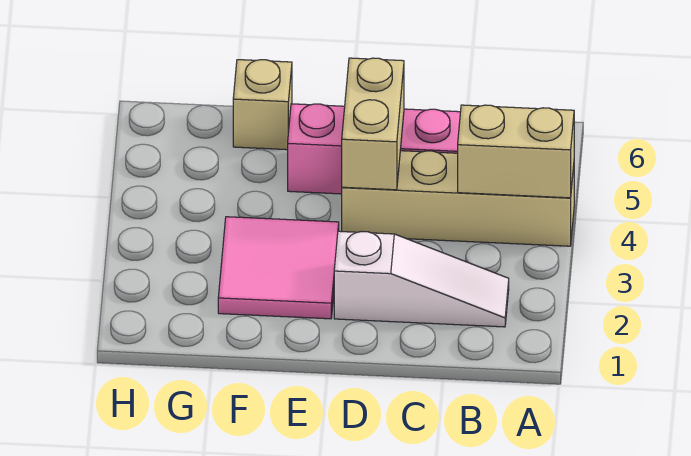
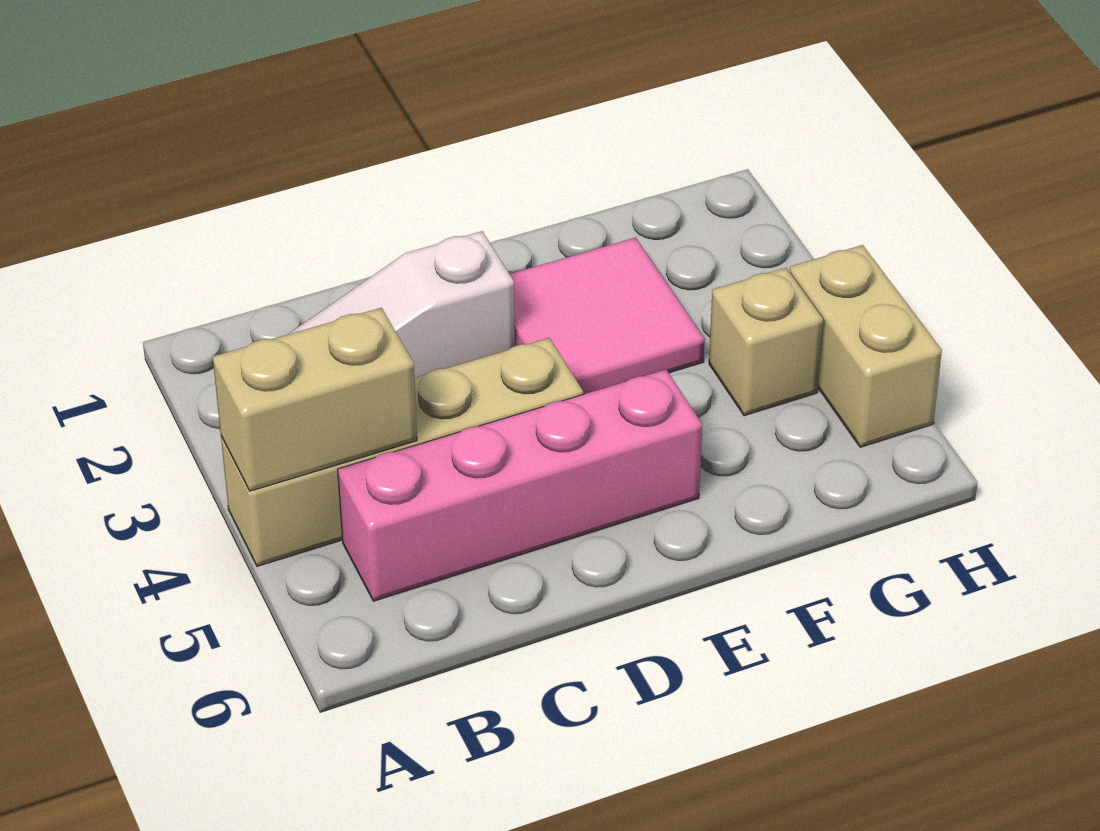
tan 1x2 brick [342,58,404,190] -> tan 1x2 brick moved to [790,245,942,447]
tan 1x1 brick [233,60,292,150] -> tan 1x1 brick moved to [709,268,823,416]

